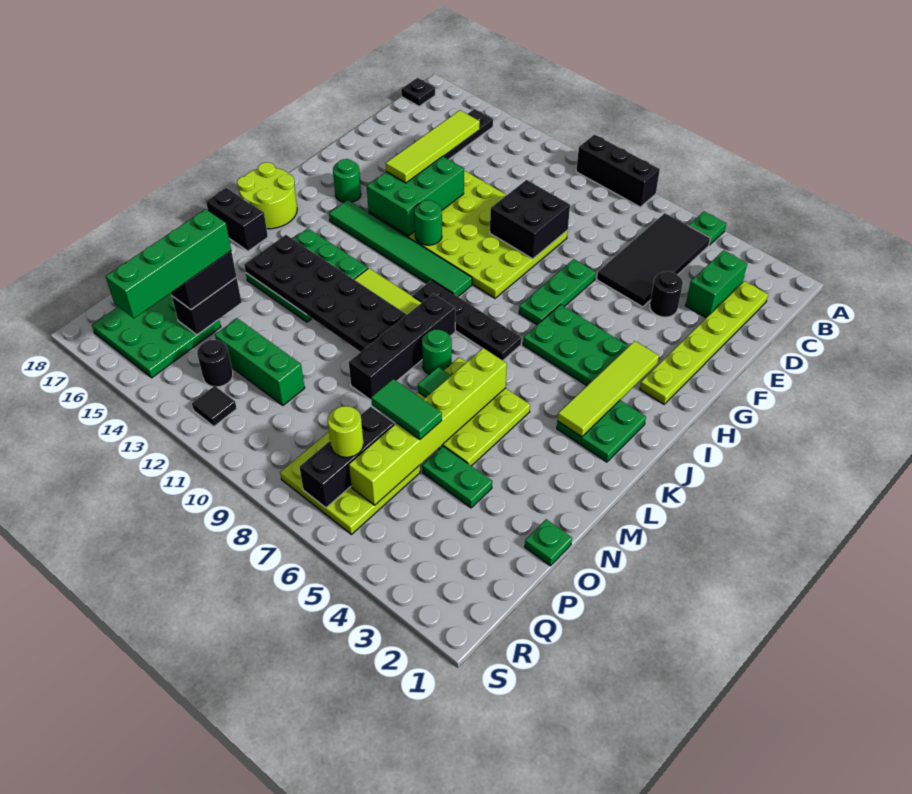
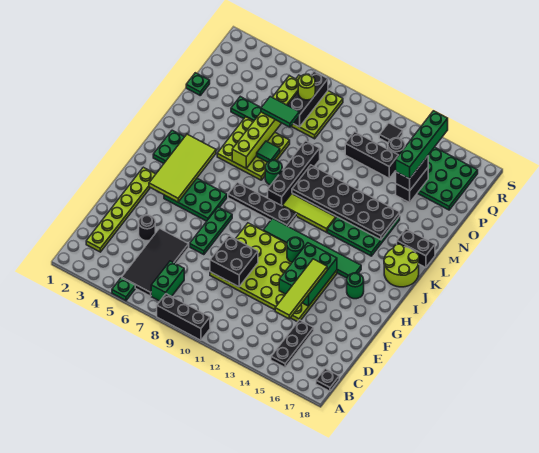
green 1x2 brick [686,250,747,318] -> green 1x2 brick moved to [151,261,184,301]
lime 1x4 tile [558,341,659,437] -> lime 2x4 tile [149,134,216,202]
green 1x3 brick [215,318,305,405] -> black 1x3 brick [345,132,399,178]

